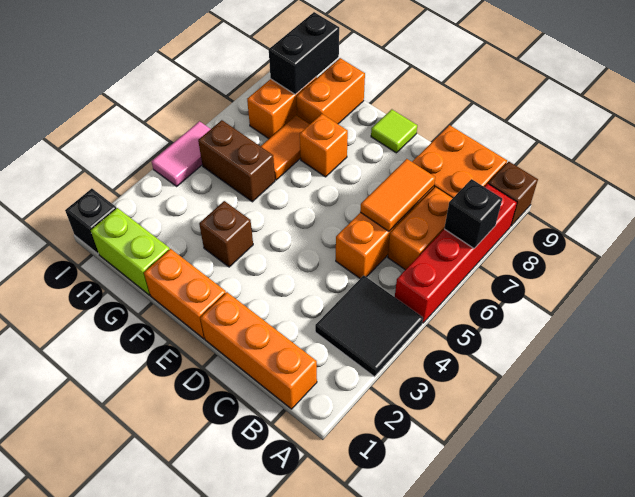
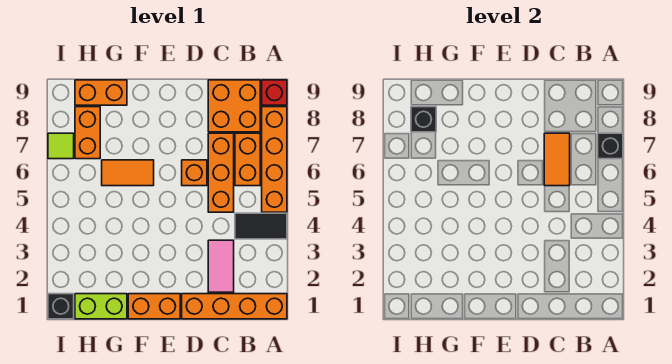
black 2x2 tile [315,275,423,377] -> black 1x2 tile [235,213,287,239]
red 1x4 brick [395,184,517,323] -> orange 1x4 brick [262,107,287,212]
brown 1x1 brick [488,162,538,226] -> red 1x1 brick [262,80,287,105]
orange 1x3 brick [200,292,317,409] -> orange 1x4 brick [182,294,287,319]
lime 1x1 tile [371,109,417,153] -> lime 1x1 tile moved to [48,133,74,159]
brown 1x1 brick [199,201,253,267] -> none
orange 1x1 brick [300,114,348,177] -> orange 1x1 brick moved to [182,160,207,186]
brown 1x2 brick [198,120,275,202] -> none
orange 1x2 tile [261,116,310,180] -> orange 1x2 tile turned to [102,160,154,186]
orange 1x2 brick [296,58,365,124] -> orange 1x2 brick turned to [75,80,127,105]
black 1x2 brick [269,12,339,94] -> black 1x1 brick [411,107,436,132]
pink 1x2 tile [152,121,211,186] -> pink 1x2 tile moved to [208,240,234,292]

